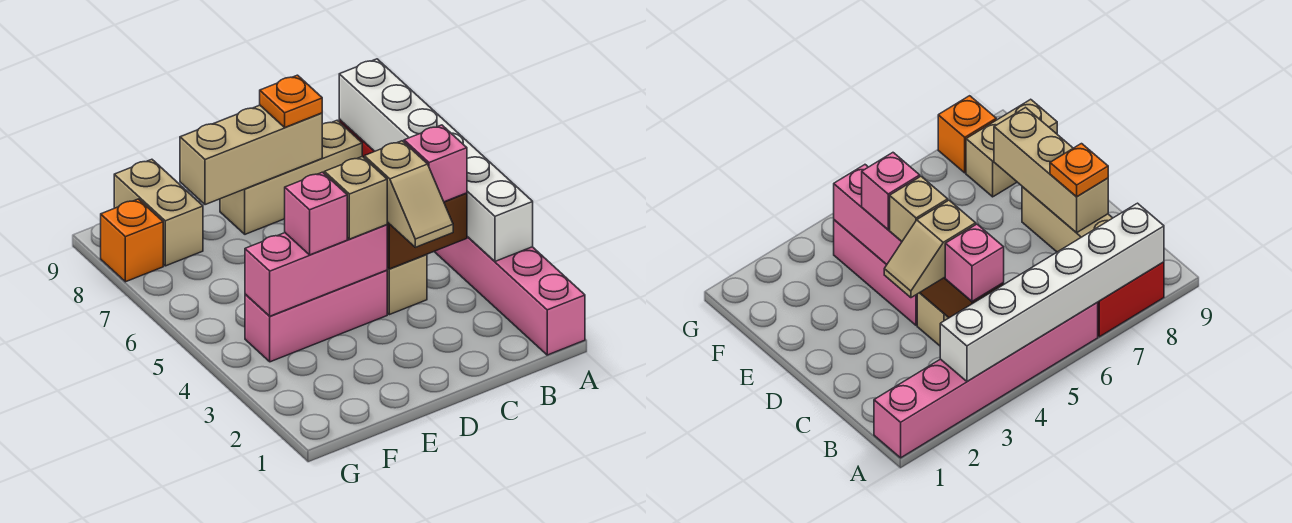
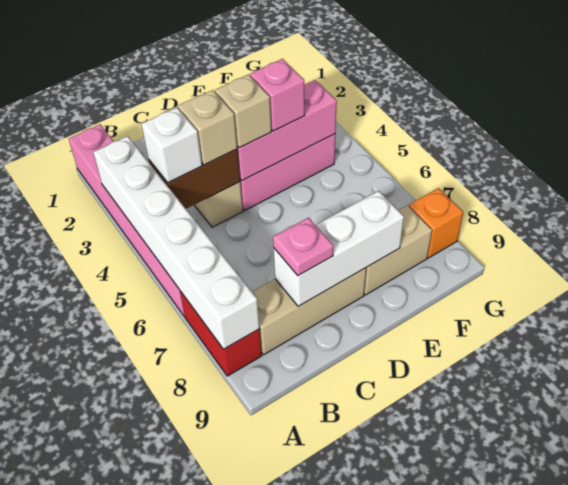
pink 1x1 brick [404,125,467,202] -> white 1x1 brick [141,107,202,183]
tan 1x3 brick [180,105,322,205] -> white 1x3 brick [274,191,404,306]
orange 1x1 plate [260,75,322,127] -> pink 1x1 plate [273,218,334,276]
tan 1x2 brick [114,159,203,266] -> tan 1x2 brick turned to [364,205,432,295]

